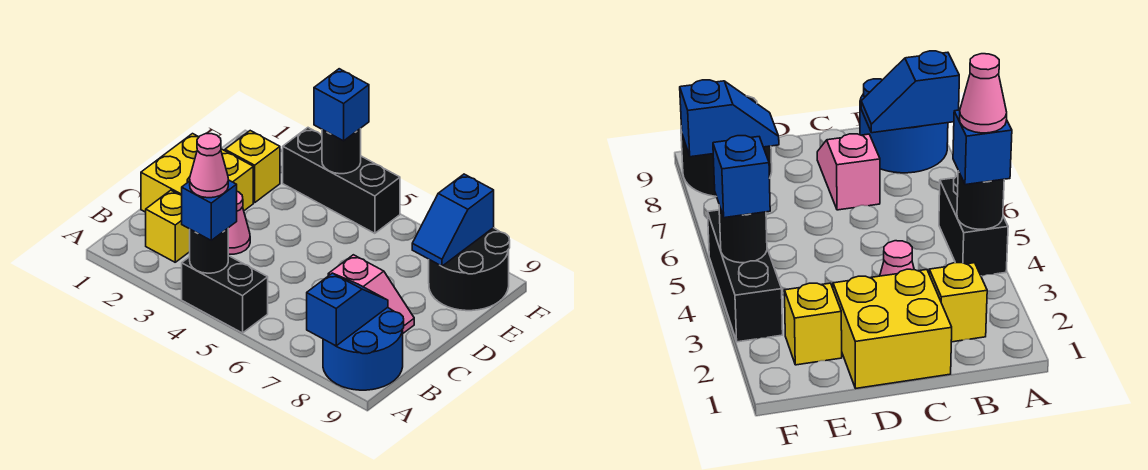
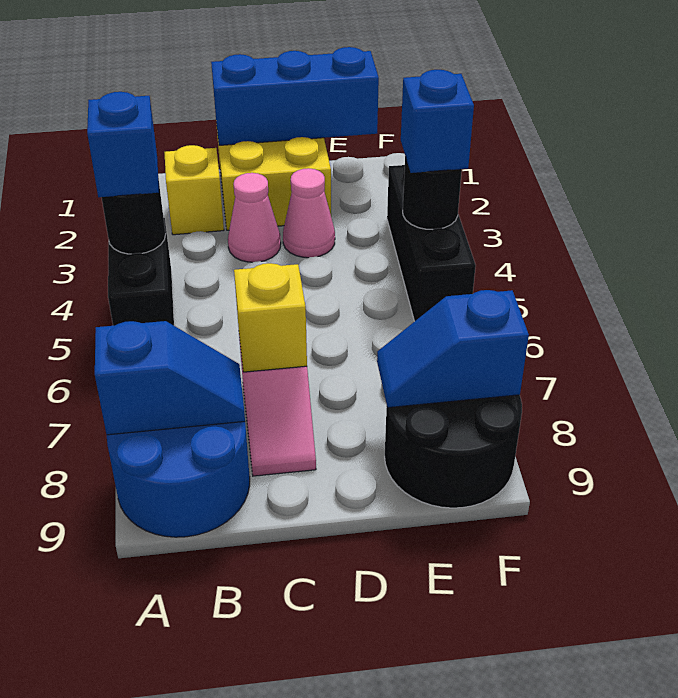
pink 1x1 cone [190,134,228,198] -> pink 1x1 cone moved to [283,168,335,258]
none -> blue 1x3 brick [211,47,379,145]
yellow 1x1 brick [225,131,280,203] -> yellow 1x1 brick moved to [234,263,307,372]

